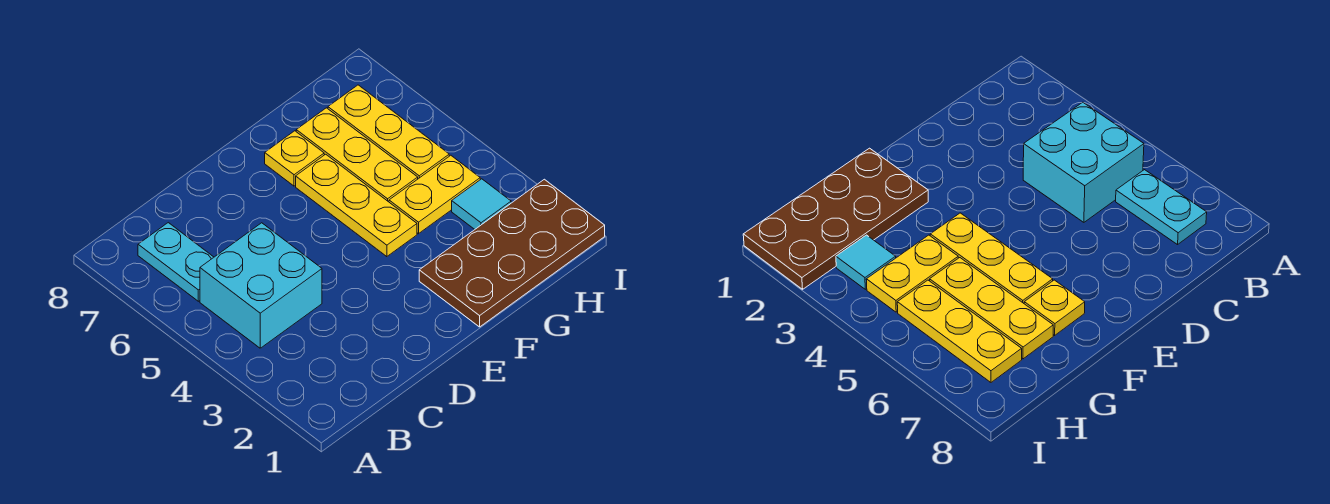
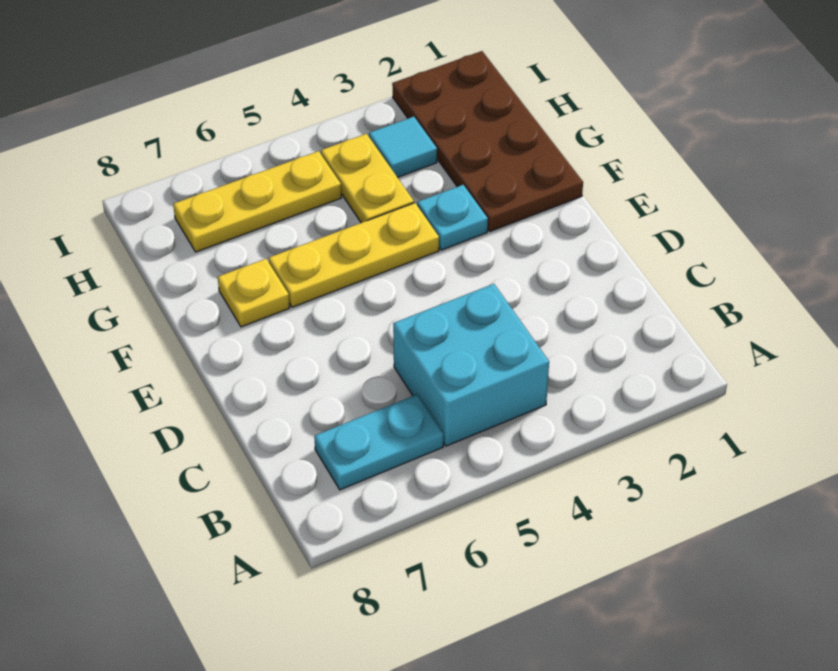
none -> cyan 1x1 plate [417,185,488,250]
yellow 1x3 plate [296,108,418,202] -> none

